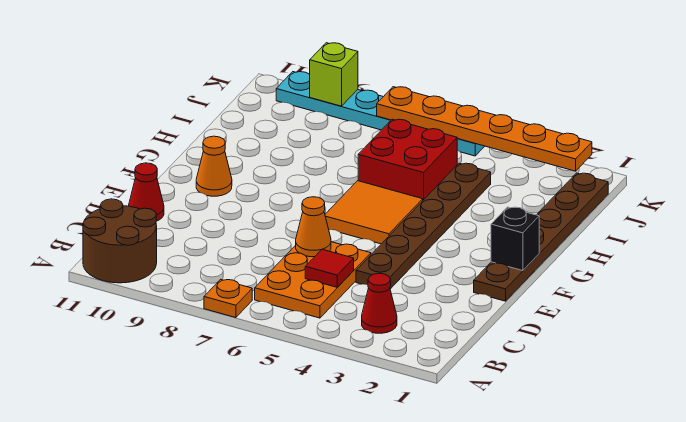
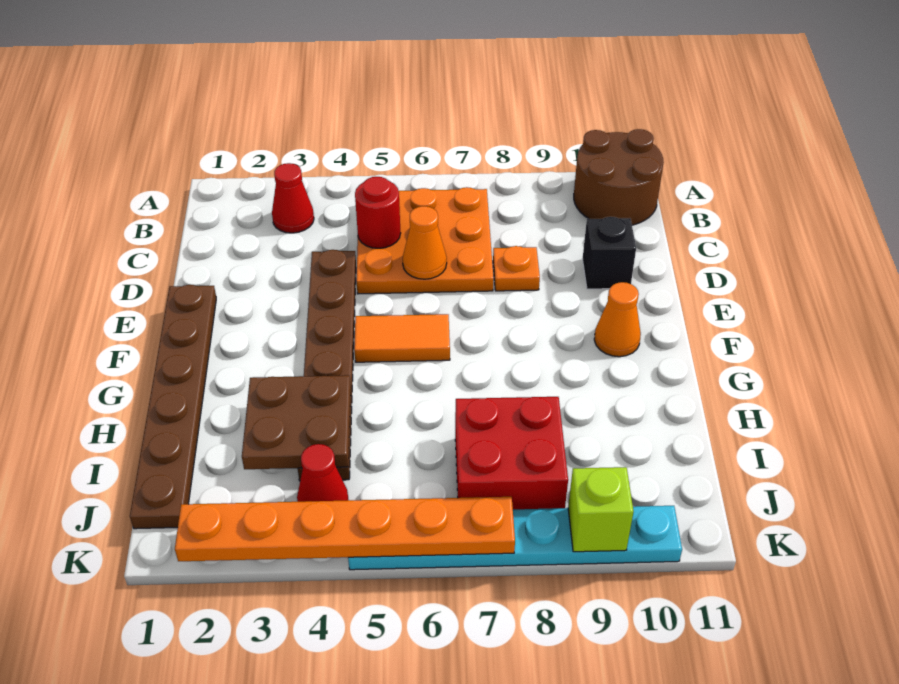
orange 1x1 plate [204,279,252,318] -> orange 1x1 plate moved to [493,246,540,291]
orange 2x3 plate [255,242,371,318] -> orange 3x3 plate [356,187,494,294]
red 1x1 tile [305,249,354,287] -> red 1x1 round brick [355,177,401,248]
red 1x1 cone [129,163,164,221] -> red 1x1 cone moved to [297,444,348,502]
black 1x1 brick [491,207,539,271] -> black 1x1 brick moved to [583,217,636,289]
orange 2x2 tile [325,181,423,244] -> orange 1x2 tile [354,314,450,362]
none -> brown 2x2 plate [242,375,351,469]
red 2x2 brick [358,119,457,200] -> red 2x2 brick moved to [455,397,568,509]

